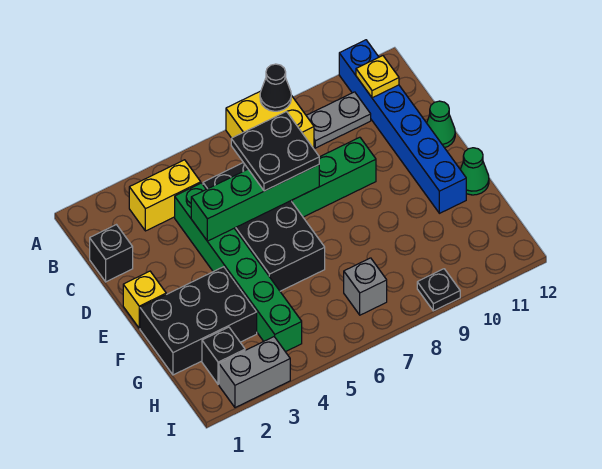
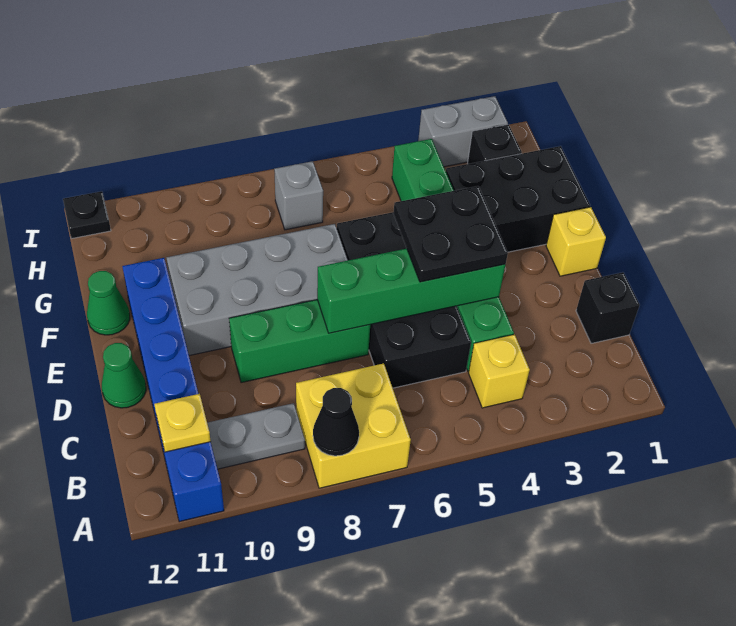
yellow 1x2 brick [129,160,201,231] -> yellow 1x1 brick [469,335,530,408]
black 2x2 plate [231,112,319,191] -> black 2x2 plate moved to [393,186,508,282]
none -> grey 2x4 brick [166,224,348,356]
black 1x1 plate [417,269,460,311] -> black 1x1 plate moved to [63,191,111,239]

